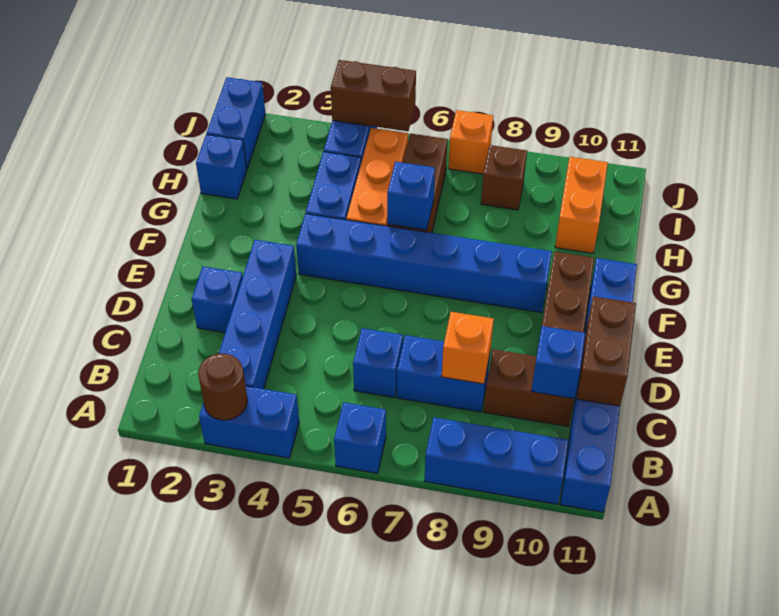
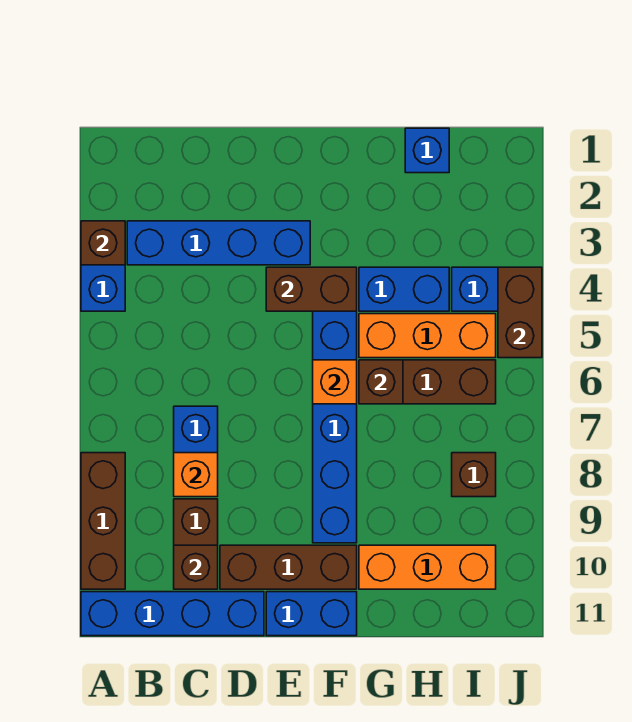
brown 1x1 round brick [198,354,248,420] -> brown 1x1 brick [81,221,125,265]
blue 1x1 brick [334,402,386,473] -> none
blue 1x3 brick [425,418,568,504] -> brown 1x3 brick [81,453,125,589]
blue 1x1 brick [353,328,403,398] -> none
blue 1x1 brick [531,326,585,399] -> brown 1x1 brick [174,545,218,589]
brown 1x2 brick [577,296,636,406] -> brown 1x2 brick moved to [266,267,357,311]
blue 1x1 brick [192,266,243,333] -> none
blue 1x1 brick [387,162,435,230] -> brown 1x1 brick [359,360,403,404]
orange 1x2 brick [555,157,608,253] -> orange 1x3 brick [359,545,496,589]
blue 1x2 brick [207,77,265,169] -> none
orange 1x1 brick [448,110,493,174] -> orange 1x1 brick moved to [313,360,357,404]

